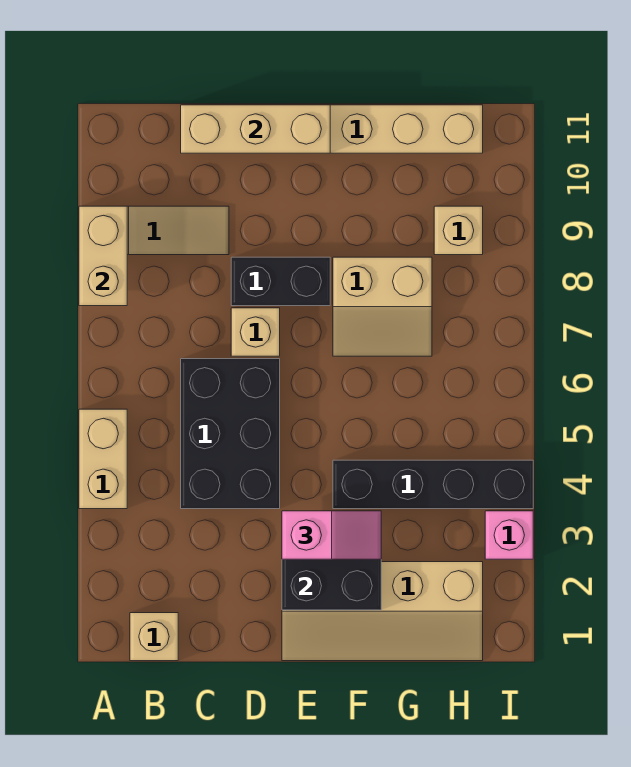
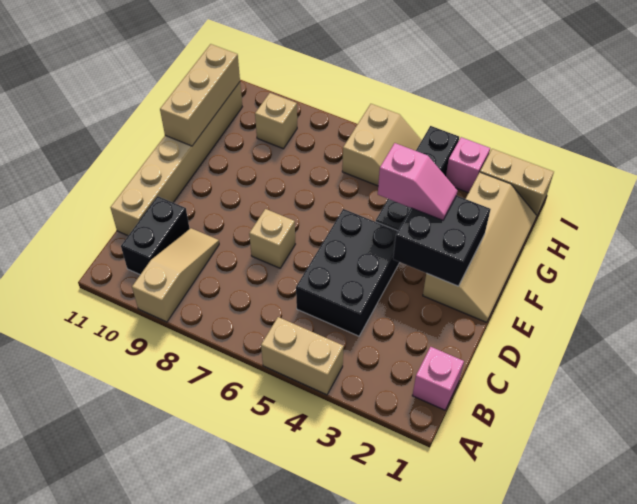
tan 1x2 brick [79,206,127,306] -> tan 1x2 brick moved to [480,149,554,217]
tan 1x1 brick [130,613,178,661] -> pink 1x1 brick [412,347,464,410]
black 2x3 brick [181,359,280,509] -> black 2x3 brick turned to [296,209,400,336]
tan 1x3 brick [181,105,330,153] -> tan 1x3 brick moved to [160,44,240,146]
black 1x2 brick [231,257,330,306] -> black 1x2 brick moved to [121,196,190,275]
pink 1x2 slope [282,511,381,559] -> pink 1x2 slope turned to [378,143,458,220]
tan 2x2 slope [333,257,432,356] -> tan 2x2 slope moved to [342,104,422,186]

